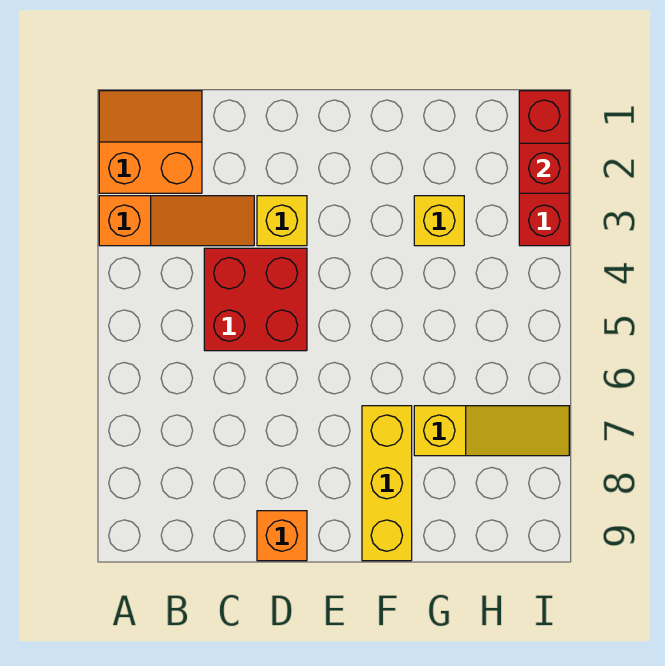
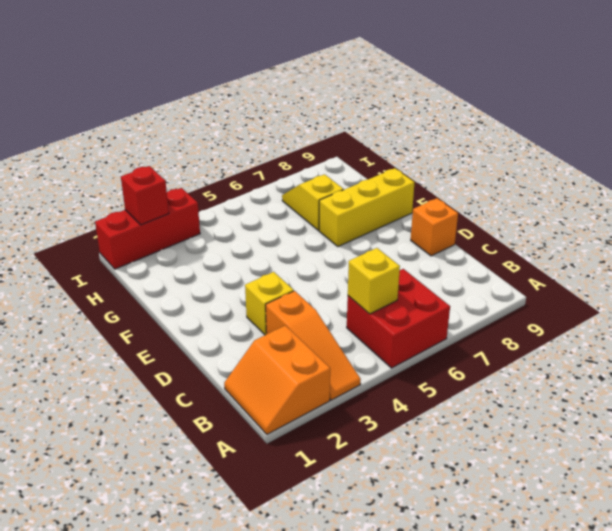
orange 1x3 slope [99,196,254,246] -> orange 1x3 slope turned to [266,291,361,400]
red 2x2 brick [204,248,307,351] -> red 2x2 brick moved to [347,269,450,368]
yellow 1x1 brick [414,196,464,246] -> yellow 1x1 brick moved to [348,248,400,314]
yellow 1x3 slope [414,406,569,456] -> yellow 1x2 slope [282,174,344,230]

